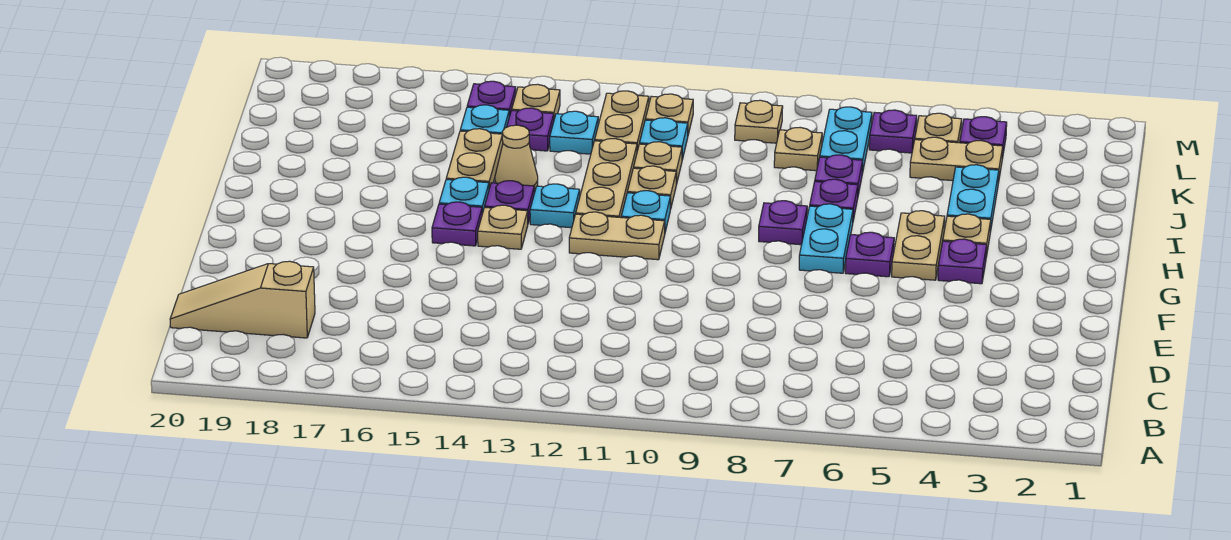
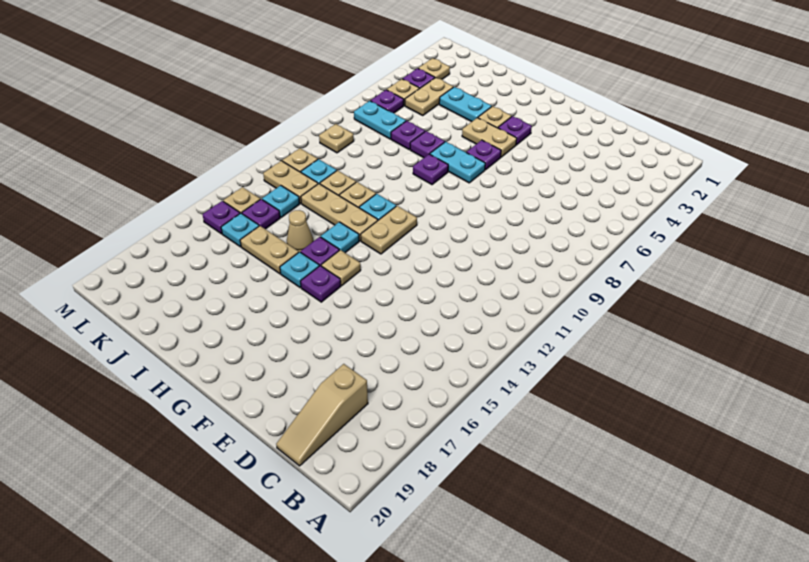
tan 1x1 plate [774,128,822,171] -> tan 1x1 plate moved to [418,58,450,79]

